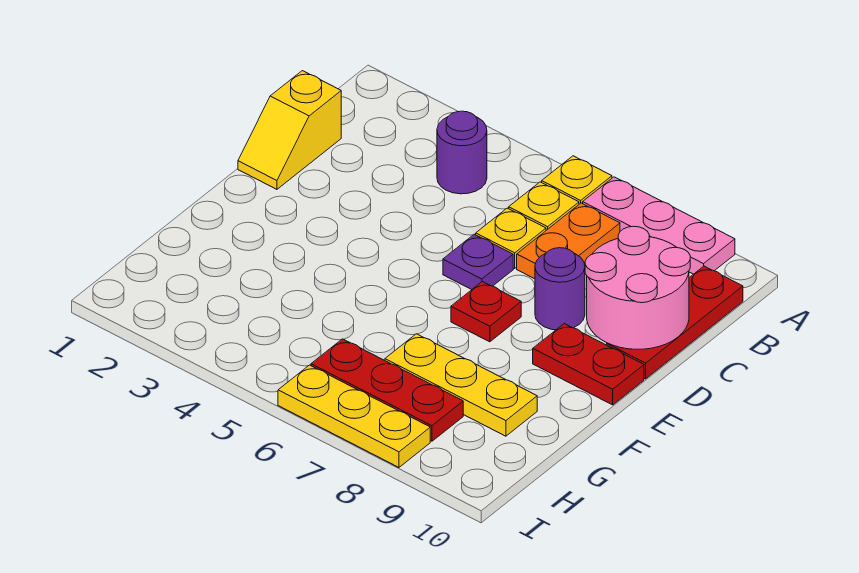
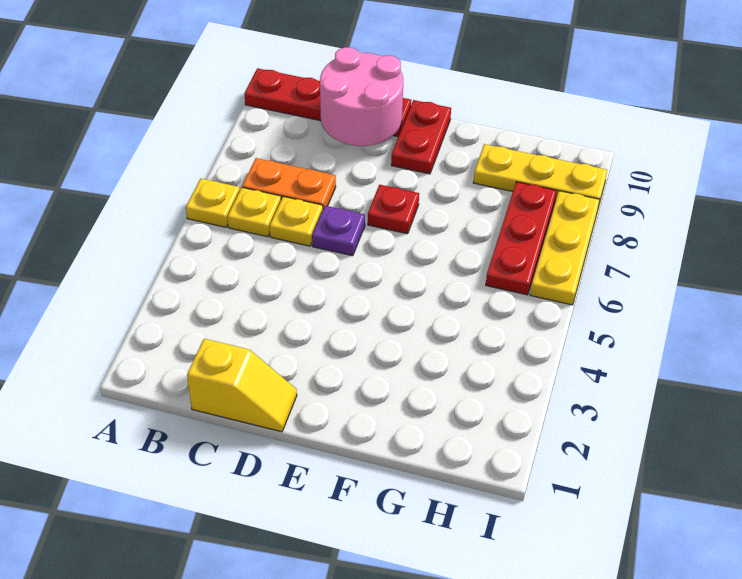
pink 1x3 plate [583,177,735,274] -> none
purple 1x1 round brick [437,111,487,194] -> none
red 1x3 plate [607,266,743,379] -> red 1x4 plate [244,68,411,137]
purple 1x1 round brick [535,248,585,330] -> none
yellow 1x3 plate [385,334,537,436] -> yellow 1x3 plate turned to [474,144,607,203]

